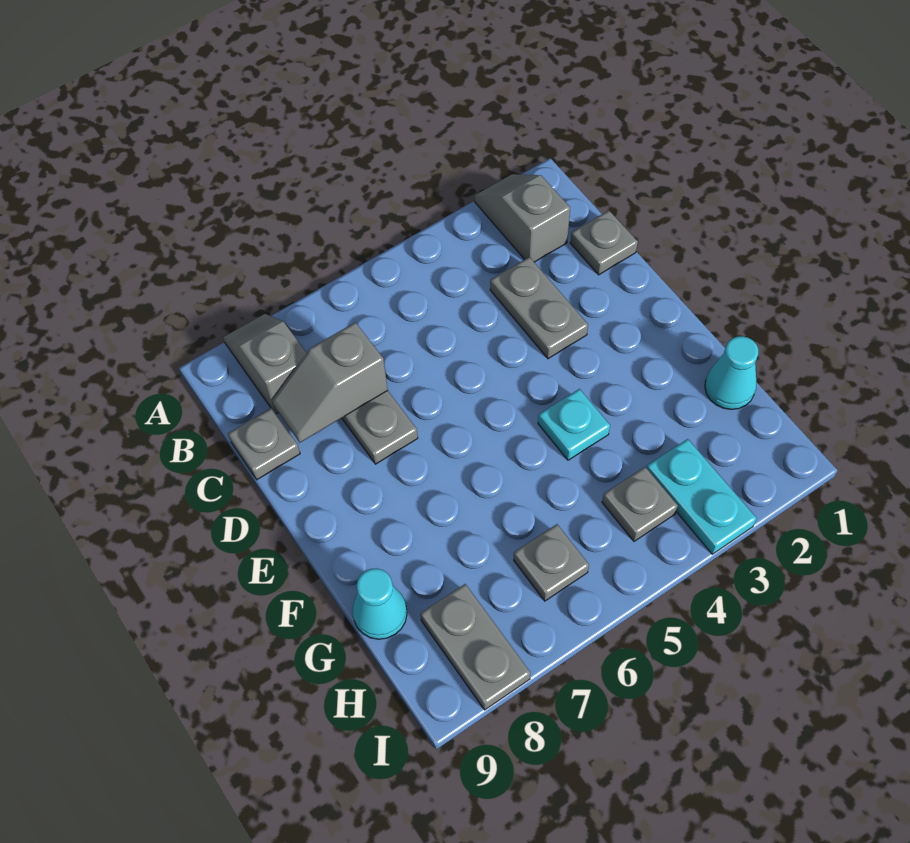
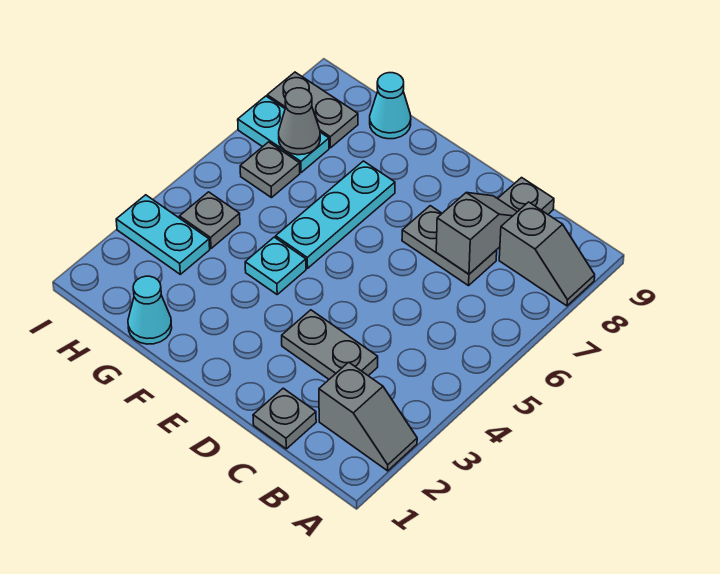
none -> cyan 1x3 plate [276,161,395,268]
none -> cyan 1x2 plate [238,96,329,172]
none -> grey 1x1 cone [279,88,320,155]

